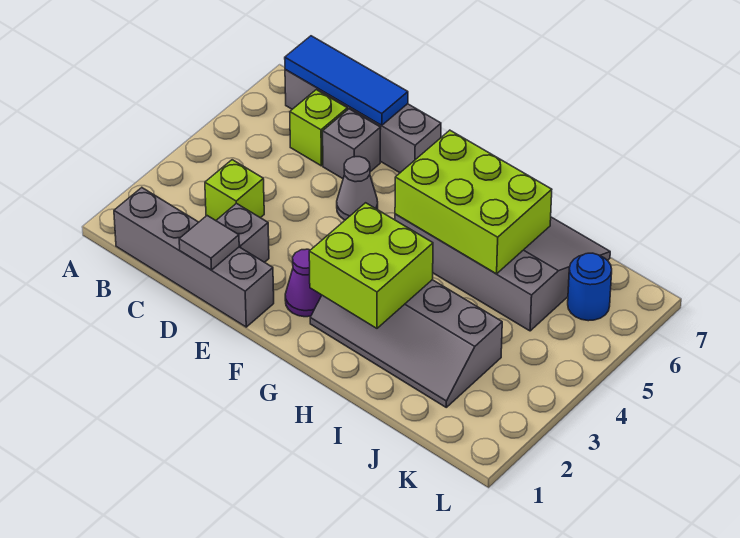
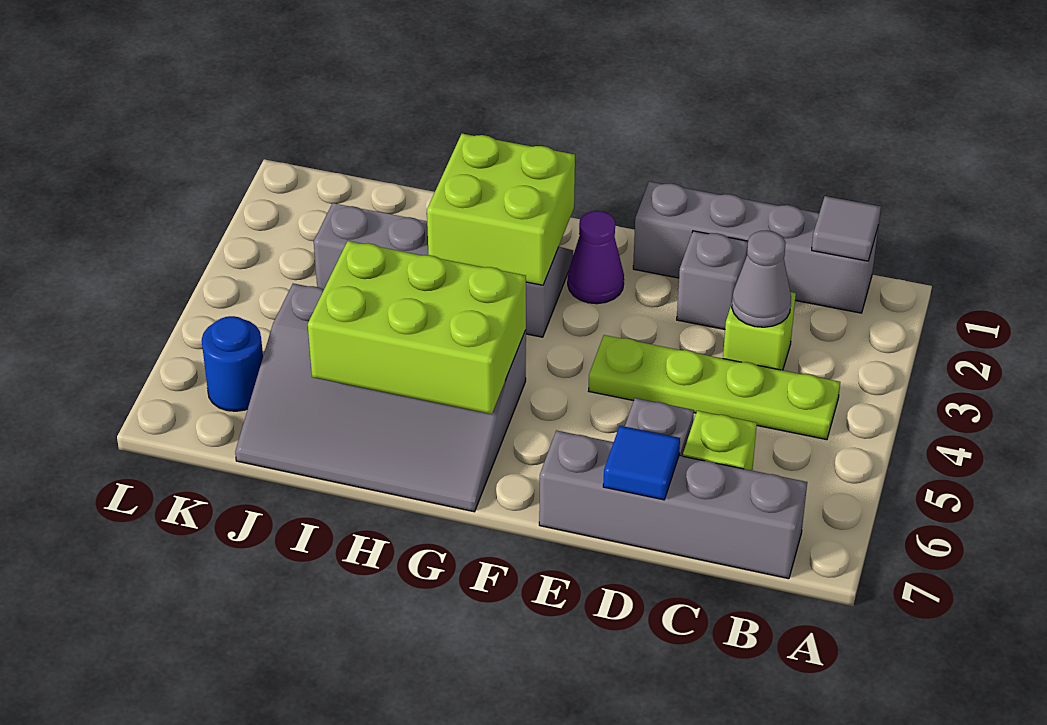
none -> lime 1x4 plate [589,335,840,440]
blue 1x3 tile [285,36,408,125] -> blue 1x1 tile [603,426,680,500]
grey 1x1 tile [179,216,239,270] -> grey 1x1 tile moved to [812,196,881,261]
grey 1x1 cone [337,157,378,220] -> grey 1x1 cone moved to [732,230,791,327]

